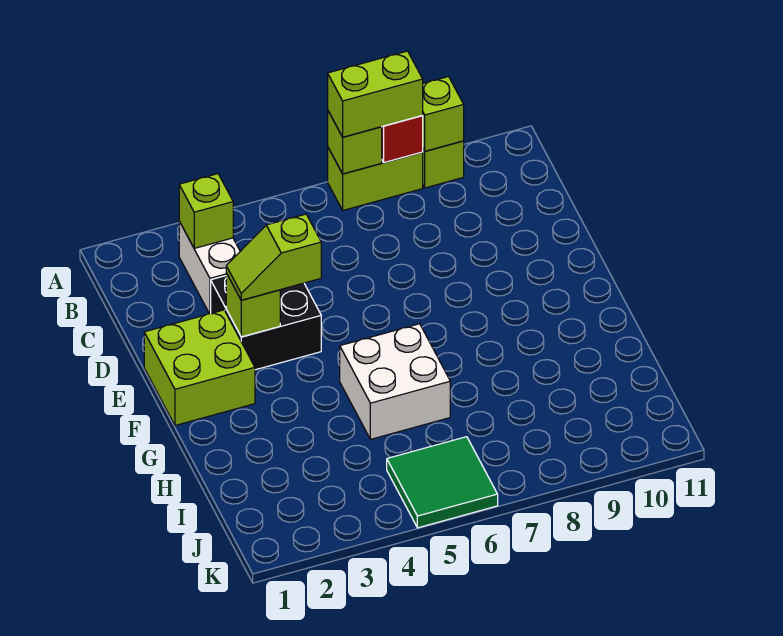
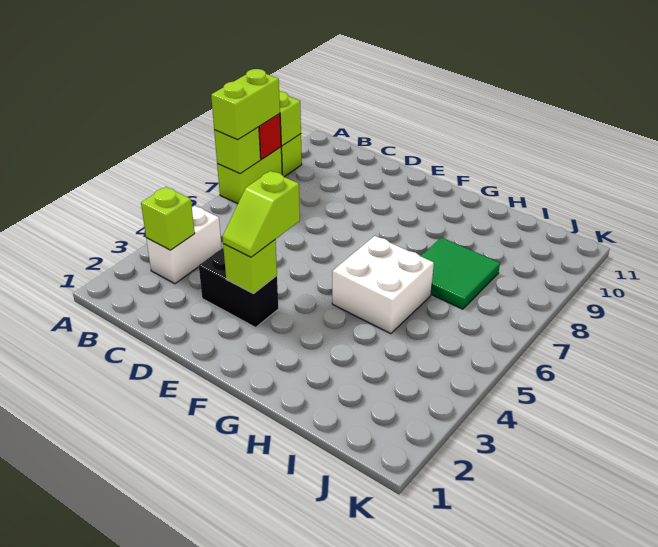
white 1x2 brick [179,222,240,314] -> white 1x2 brick turned to [146,206,222,284]
black 2x2 brick [211,276,321,370] -> black 1x2 brick [199,248,279,327]
lime 2x2 brick [144,310,255,426] -> none
green 2x2 tile [387,437,498,528] -> green 2x2 tile moved to [421,237,500,309]

